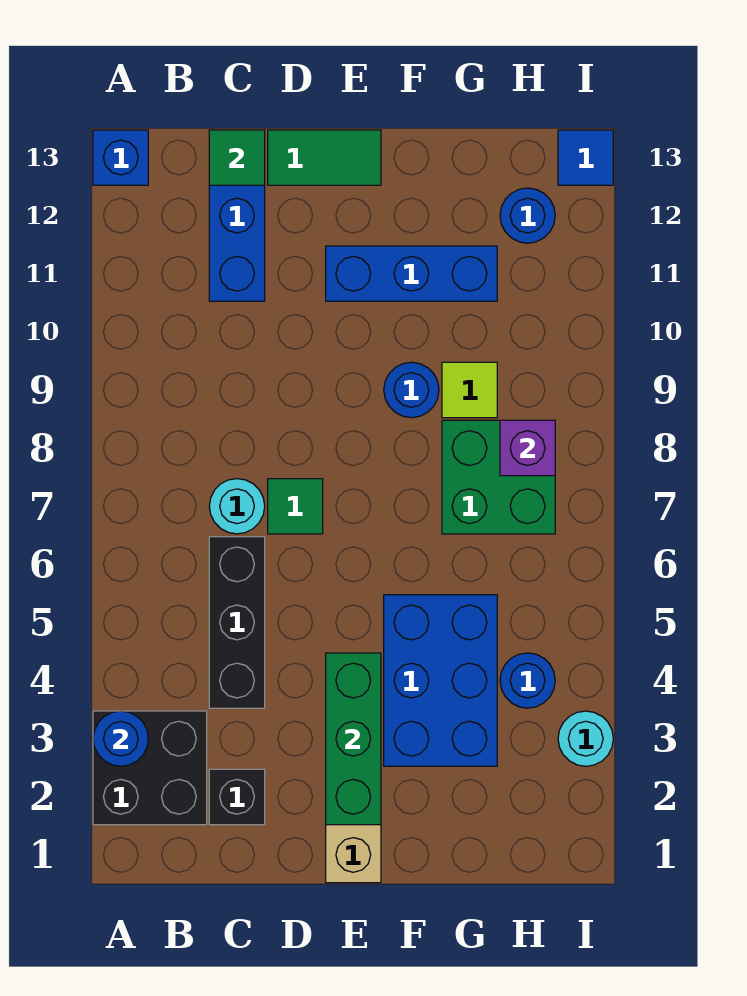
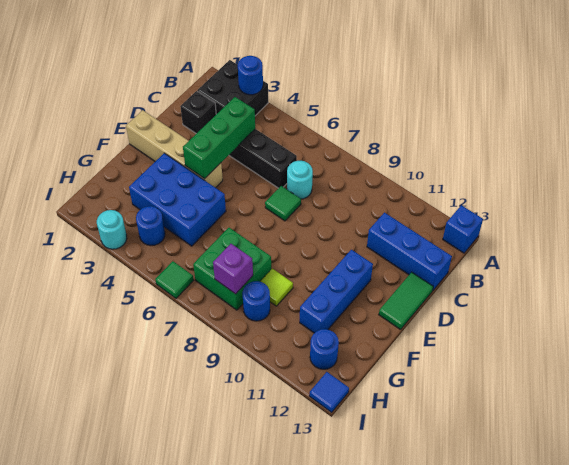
green 1x1 tile [209,130,265,185] -> green 1x1 tile moved to [155,261,193,298]
green 1x3 brick [326,653,381,825] -> green 1x3 brick turned to [183,97,255,179]
blue 1x1 round brick [384,362,439,418] -> blue 1x1 round brick moved to [242,281,270,321]

